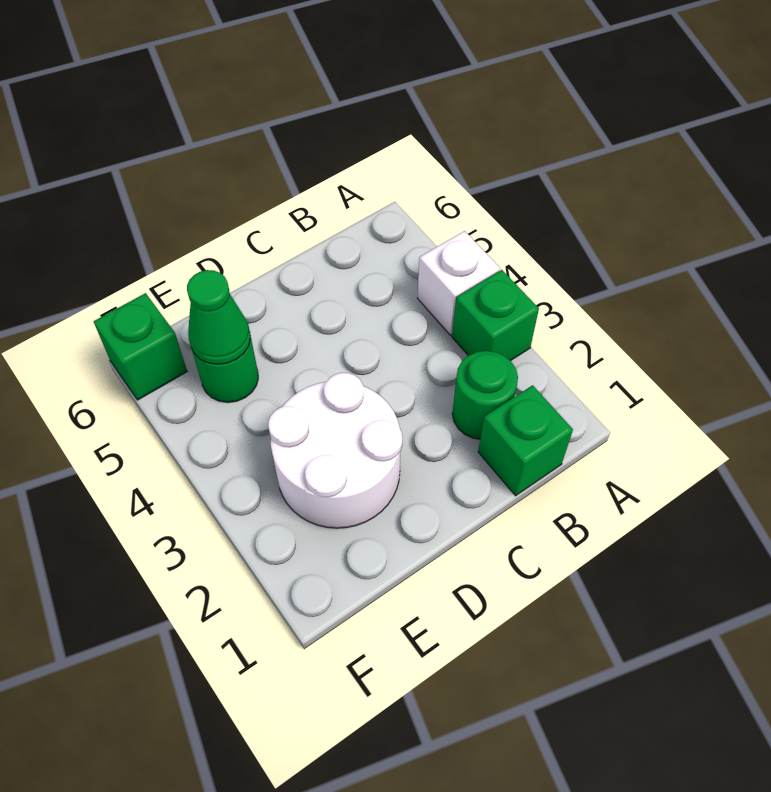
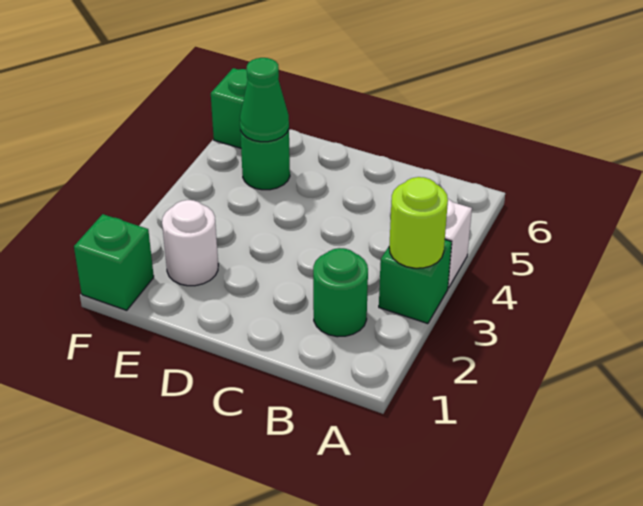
none -> lime 1x1 round brick [389,177,448,268]
green 1x1 brick [478,385,573,496] -> green 1x1 brick moved to [74,214,154,310]
white 2x2 round brick [268,373,402,528] -> white 1x1 round brick [162,200,218,286]

